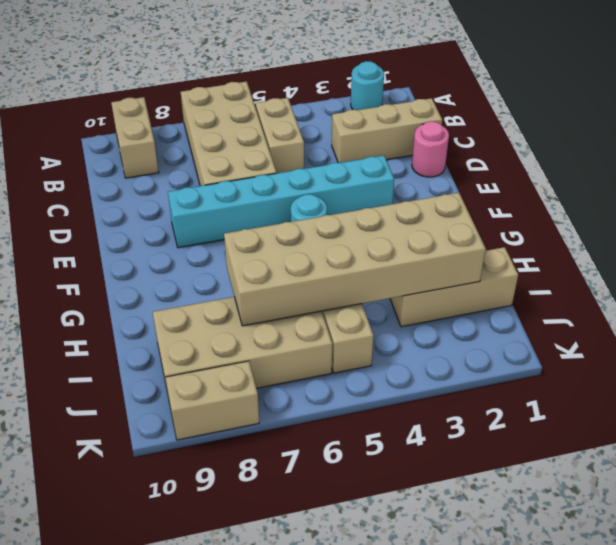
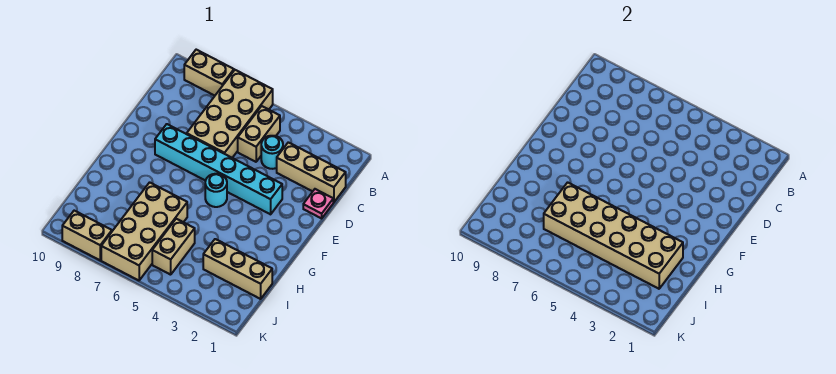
cyan 1x1 round brick [351,61,384,110] -> cyan 1x1 round brick moved to [261,136,283,169]
tan 1x2 brick [111,97,159,178] -> tan 1x2 brick turned to [184,50,234,96]
pink 1x1 round brick [412,121,449,177] -> pink 1x1 plate [303,189,333,218]
tan 2x4 brick [153,297,332,398] -> tan 2x4 brick turned to [101,182,187,280]

